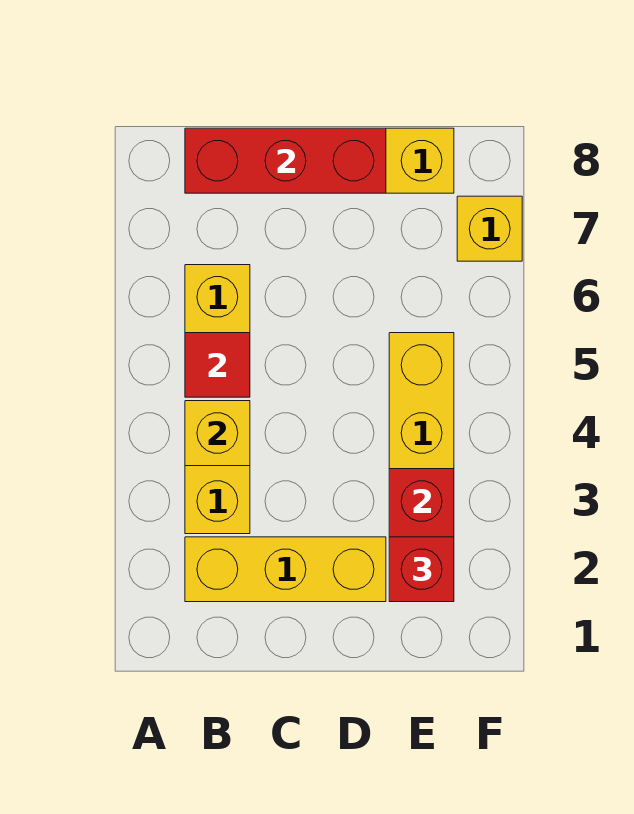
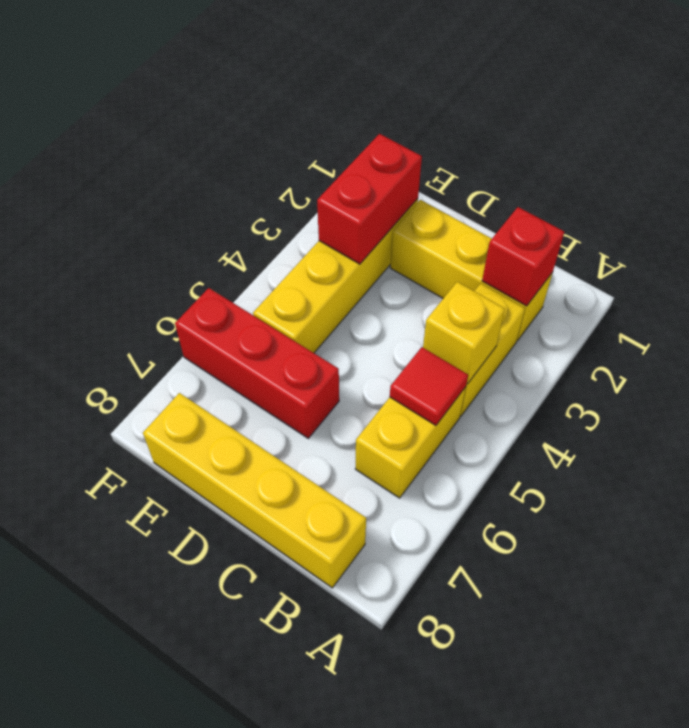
red 1x3 brick [185,128,386,193] -> red 1x3 brick moved to [175,288,339,438]
red 1x1 brick [389,537,454,602] -> red 1x1 brick moved to [482,207,564,306]
yellow 1x1 brick [457,196,522,261] -> none

